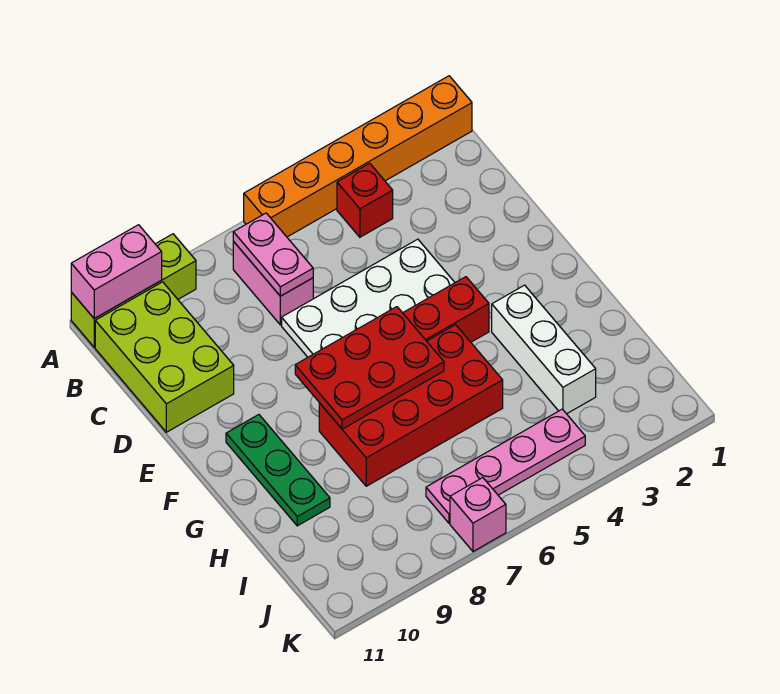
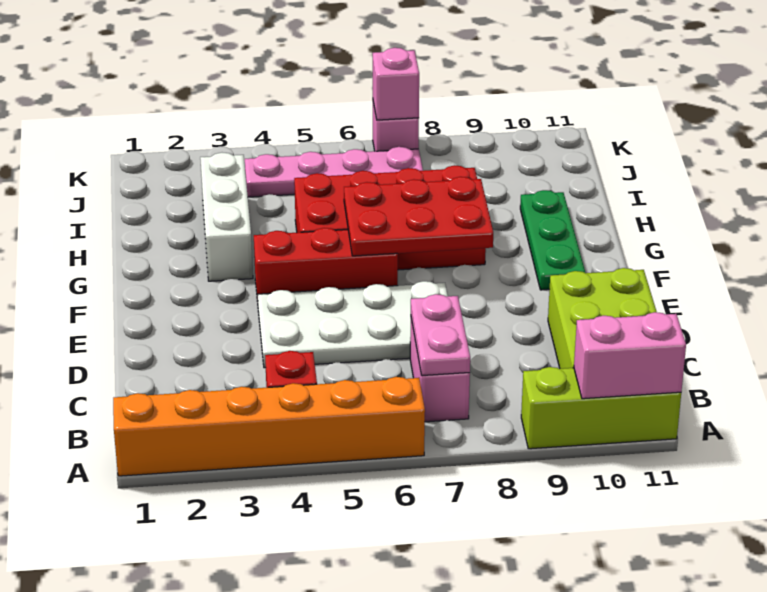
none -> pink 1x1 brick [373,48,419,120]

